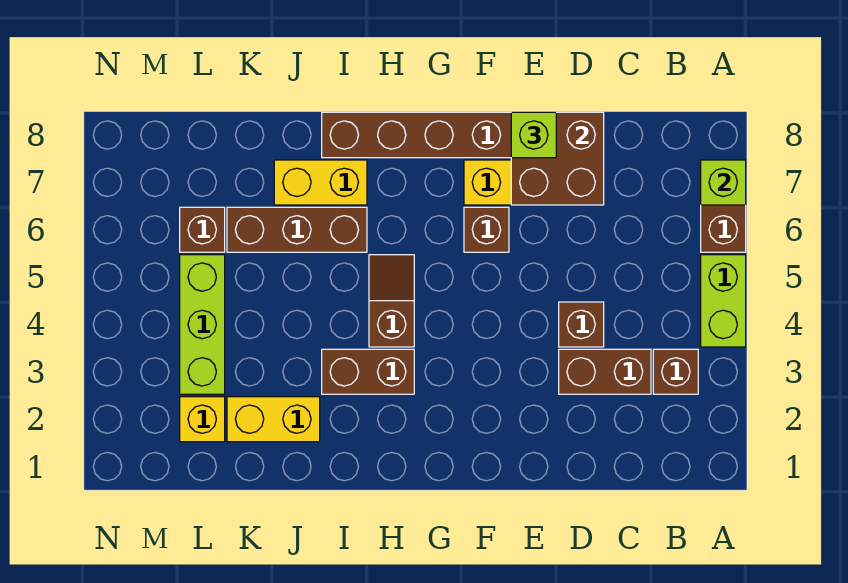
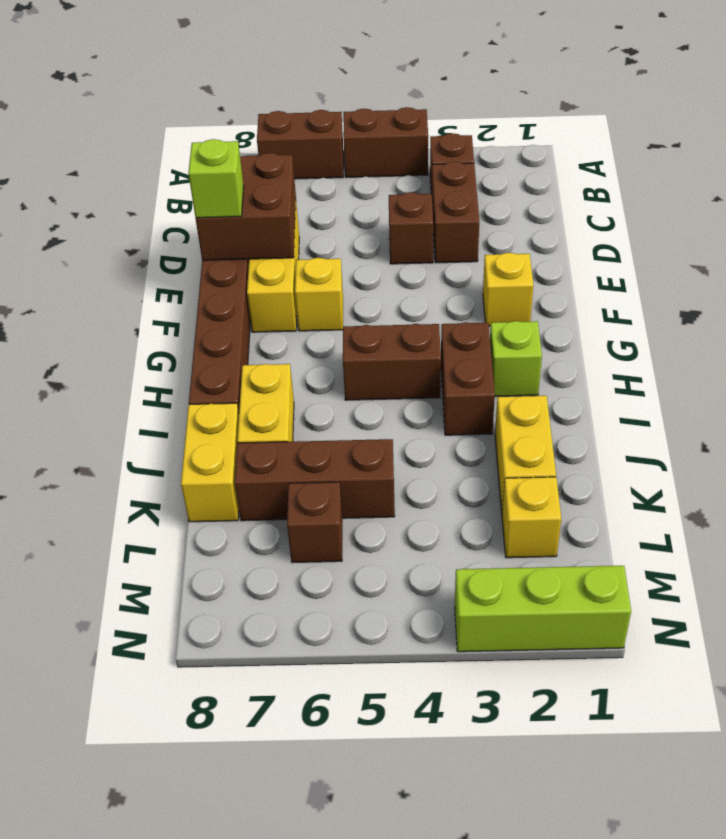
lime 1x2 brick [701,255,746,347] -> brown 1x2 brick [343,107,428,177]
lime 1x1 brick [701,160,746,205] -> lime 1x1 brick moved to [490,321,542,396]
none -> yellow 1x1 brick [483,253,533,326]
brown 1x1 brick [464,207,509,252] -> yellow 1x1 brick [295,258,343,331]
brown 1x2 slope [369,255,414,347] -> brown 1x2 brick [343,324,441,400]
brown 1x3 brick [227,207,367,252] -> brown 1x3 brick turned to [235,439,395,521]
none -> yellow 1x2 brick [181,403,239,522]
lime 1x3 brick [180,255,225,394] -> lime 1x3 brick moved to [455,566,631,652]

